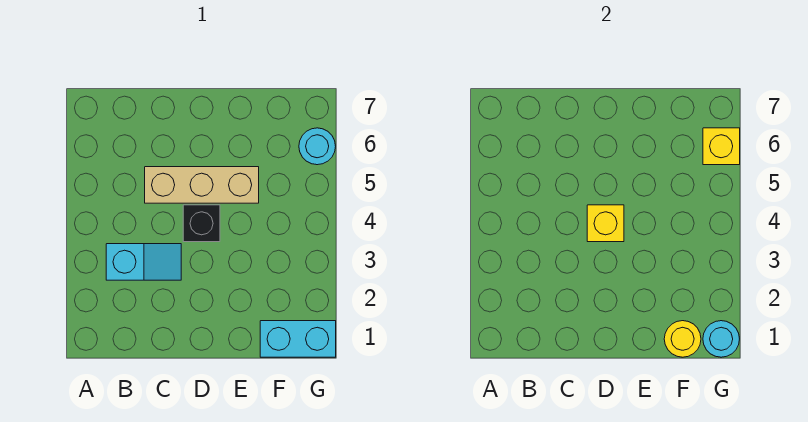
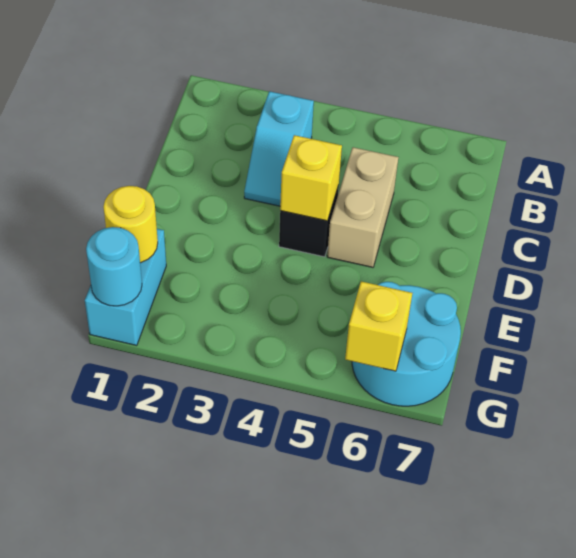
tan 1x3 brick [145,167,259,203] -> tan 1x2 brick [327,147,398,267]
cyan 1x1 round brick [299,128,336,165] -> cyan 2x2 round brick [352,282,461,406]

